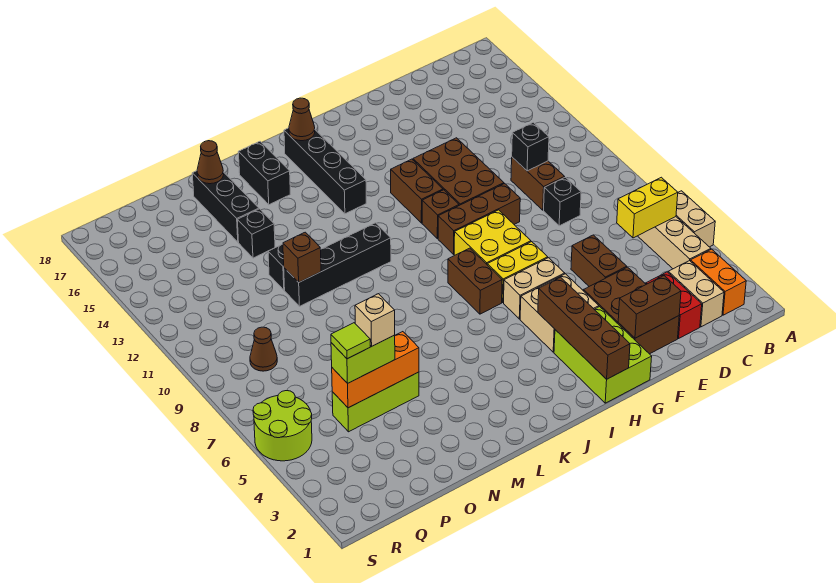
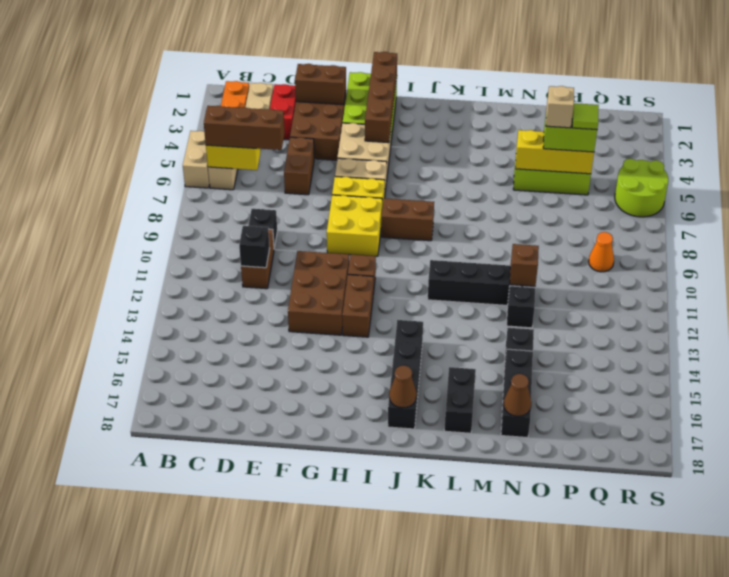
brown 1x3 brick [438,184,520,254] -> brown 1x3 brick moved to [204,106,285,150]
brown 1x2 brick [448,248,502,314] -> brown 1x2 brick turned to [381,198,434,241]
orange 1x3 brick [332,332,419,408] -> yellow 1x3 brick [515,130,594,174]
brown 1x1 cone [250,327,277,371] -> orange 1x1 cone [589,232,614,272]

